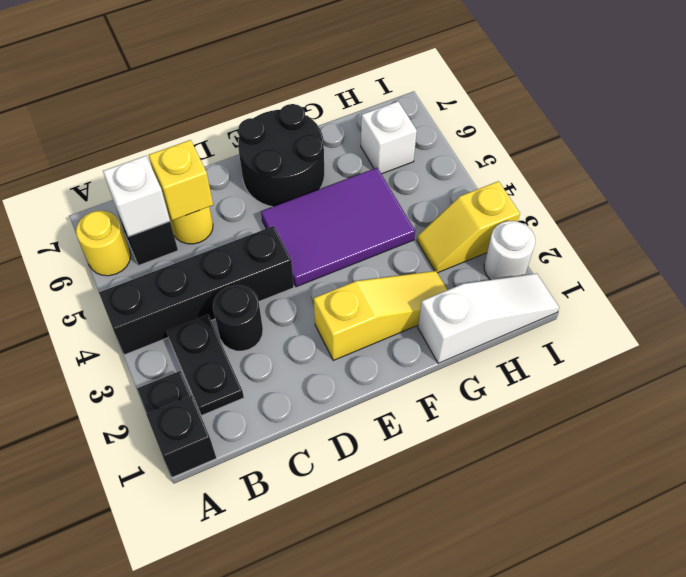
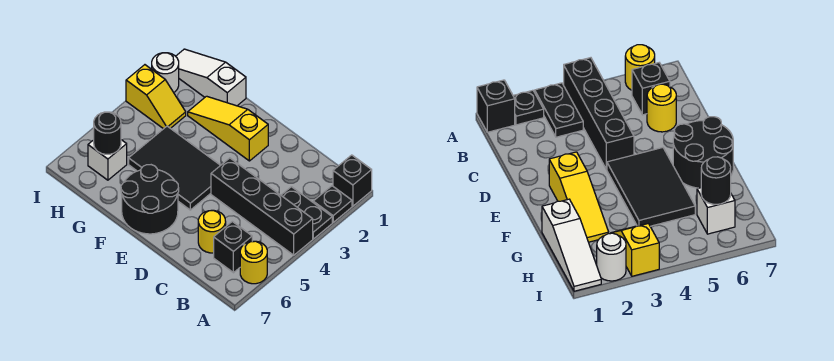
black 1x2 plate [167,315,244,416] -> black 1x2 plate turned to [281,187,332,239]
white 1x1 brick [103,156,170,237] -> none
black 1x1 round brick [213,285,263,351] -> black 1x1 round brick moved to [94,112,121,154]
yellow 1x1 brick [149,140,213,220] -> none
purple 2x3 tile [261,168,415,287] -> black 2x3 tile [129,126,221,210]

